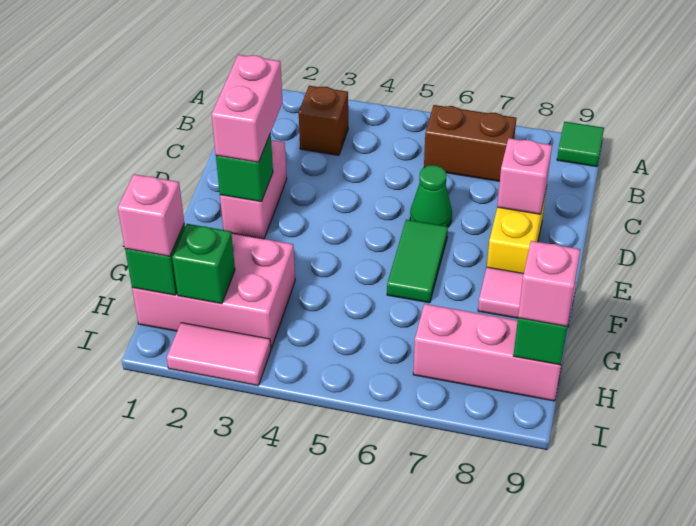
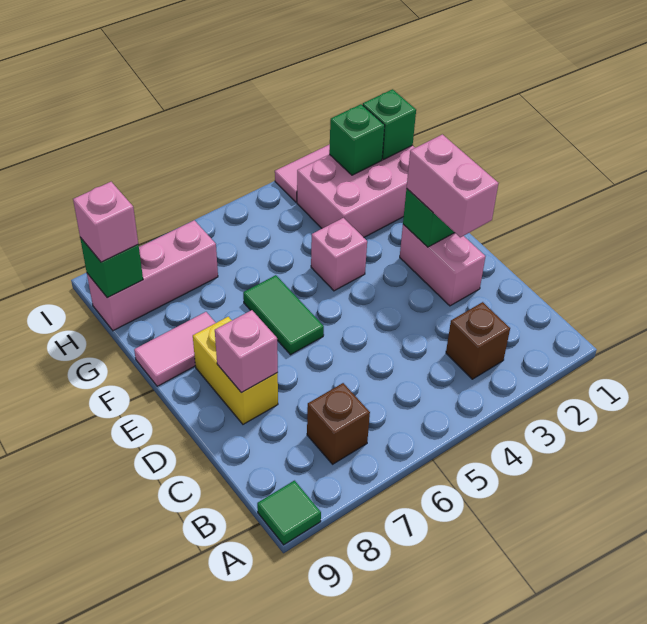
brown 1x2 brick [424,105,516,181] -> brown 1x1 brick [307,383,370,464]
green 1x1 cone [410,165,452,227] -> none
pink 1x1 brick [118,174,184,256] -> pink 1x1 brick moved to [311,218,367,291]

